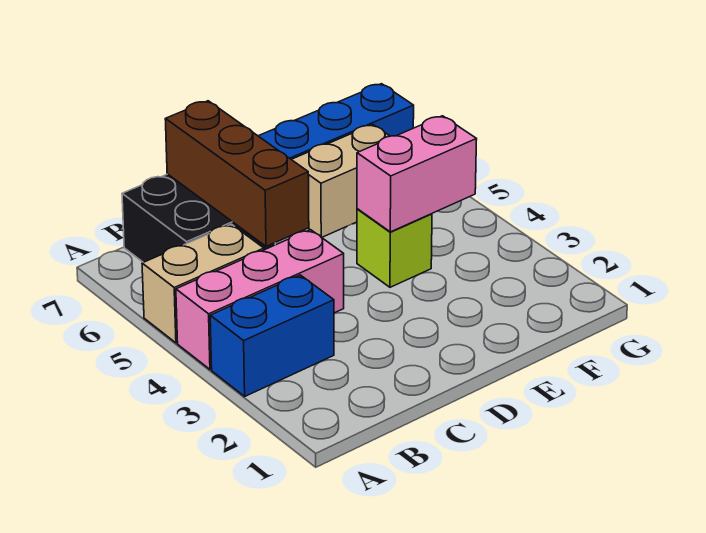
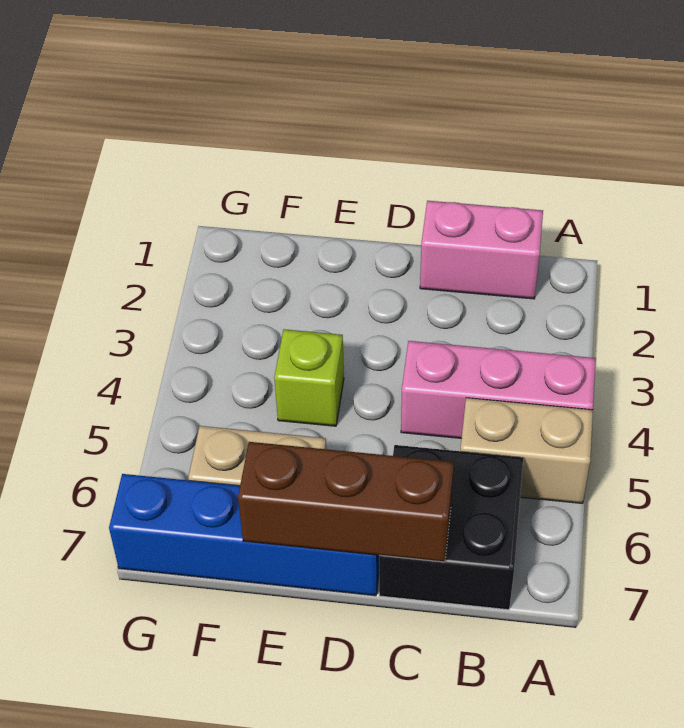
blue 1x2 brick [210,275,334,396] -> none
brown 1x3 brick [165,101,309,246] -> brown 1x3 brick turned to [238,442,454,562]
pink 1x2 brick [357,116,477,232] -> pink 1x2 brick moved to [420,201,543,299]

